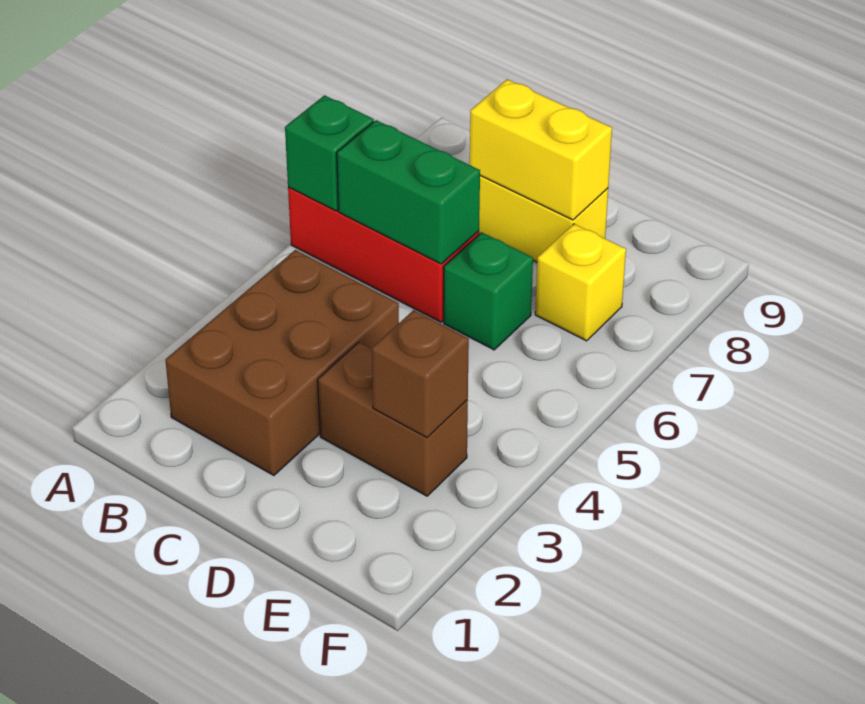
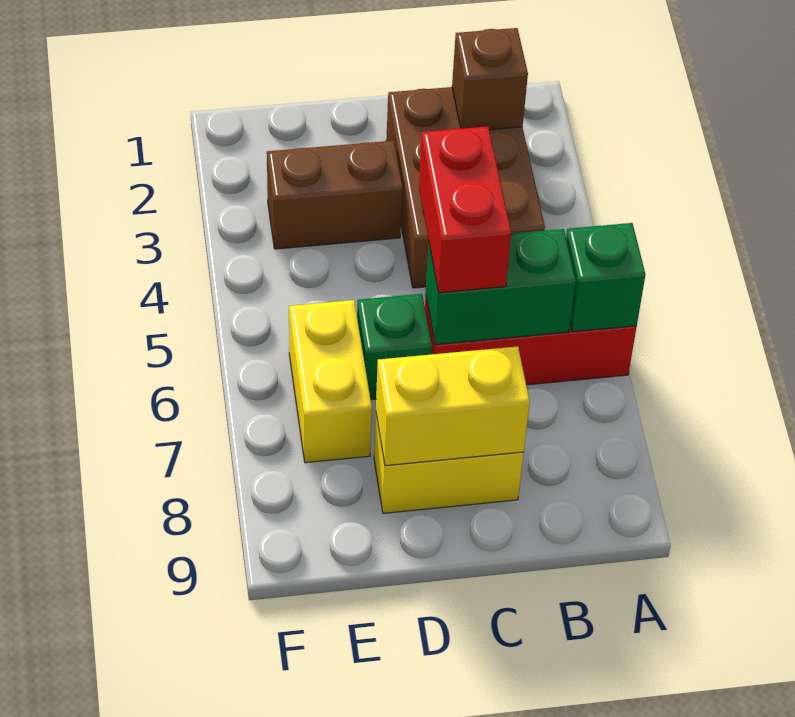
none -> red 1x2 brick [419,126,511,293]
brown 1x1 brick [372,310,469,438] -> brown 1x1 brick moved to [452,28,528,130]
yellow 1x1 brick [535,224,626,341] -> yellow 1x2 brick [289,300,372,463]

